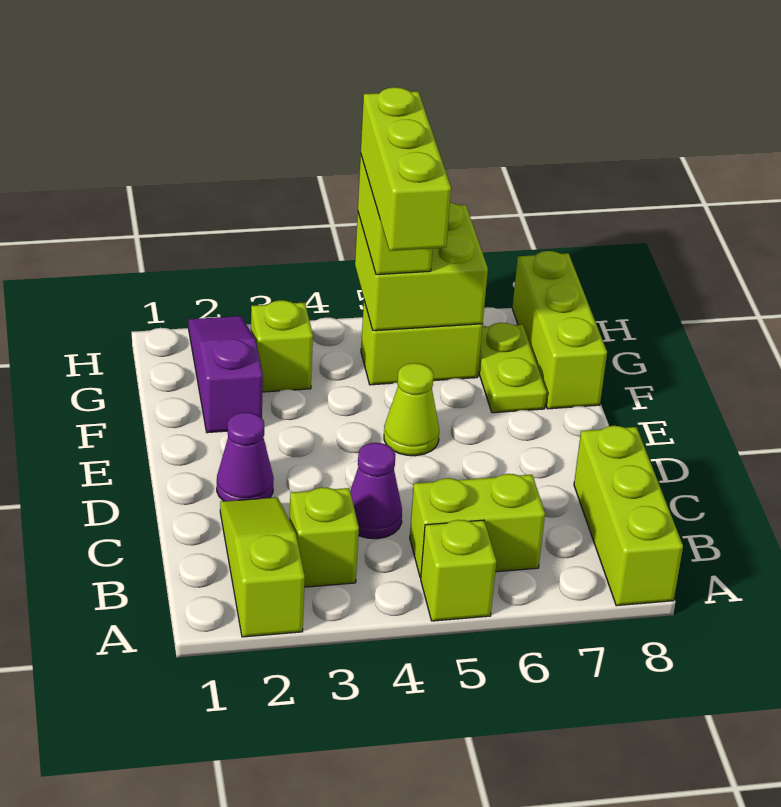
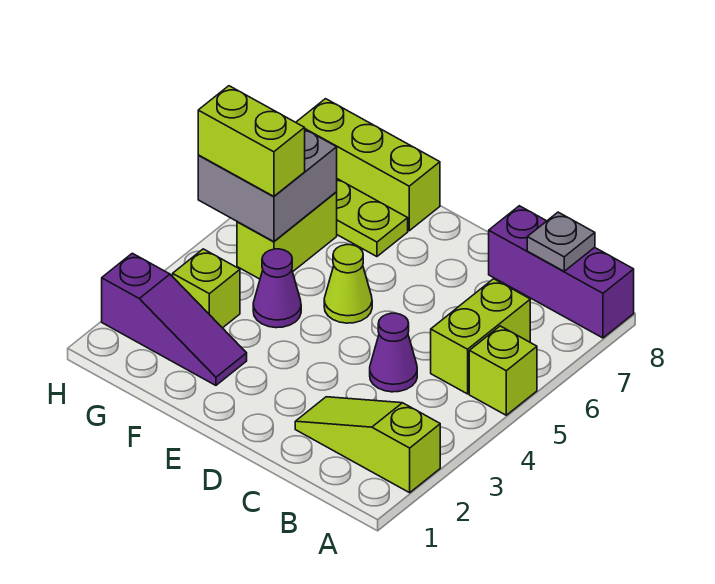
lime 1x3 brick [574,426,683,606] -> purple 1x3 brick [489,206,634,338]
lime 1x1 brick [289,487,359,587] -> none
none -> grey 1x1 plate [527,212,595,271]
purple 1x1 cone [217,412,274,501] -> purple 1x1 cone moved to [253,249,301,328]
purple 1x3 slope [189,316,263,433] -> purple 1x3 slope turned to [102,253,247,385]
lime 1x3 brick [361,87,451,251] -> none
lime 2x2 brick [355,203,488,331] -> grey 2x2 brick [198,129,337,242]

